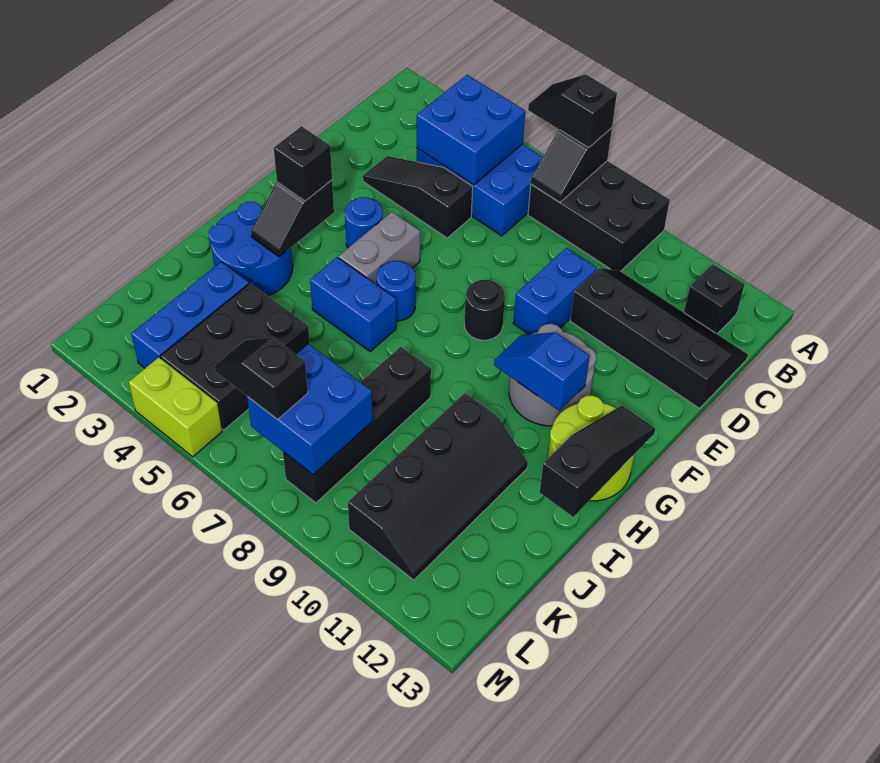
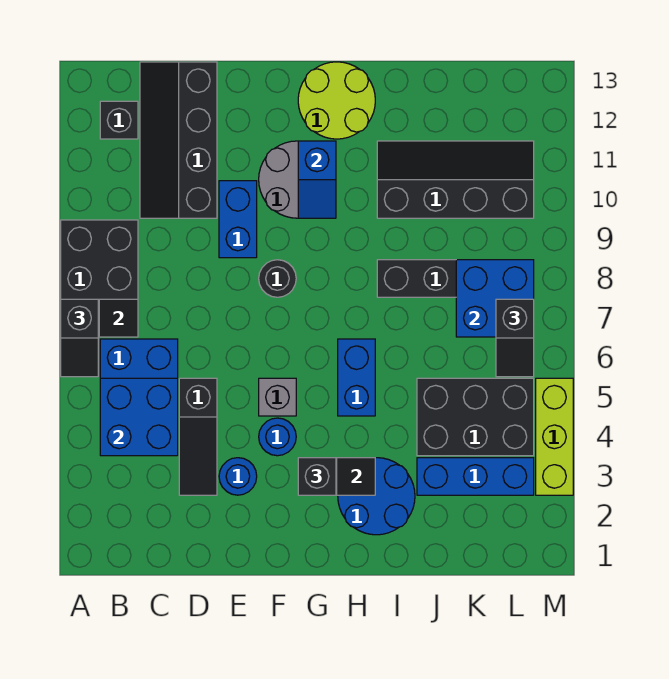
blue 1x2 brick [513,248,597,335] -> blue 1x2 brick turned to [219,181,257,258]
grey 1x2 brick [338,212,420,285] -> grey 1x1 brick [259,378,296,416]
blue 1x1 round brick [377,261,416,321] -> blue 1x1 round brick moved to [219,458,257,495]
black 1x3 slope [540,406,655,517] -> none
lime 1x2 brick [129,357,222,457] -> lime 1x3 brick [536,378,573,495]

